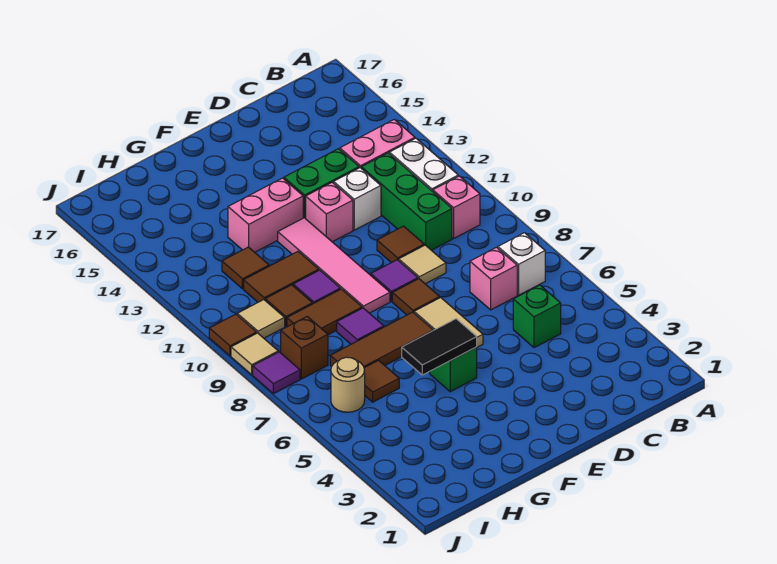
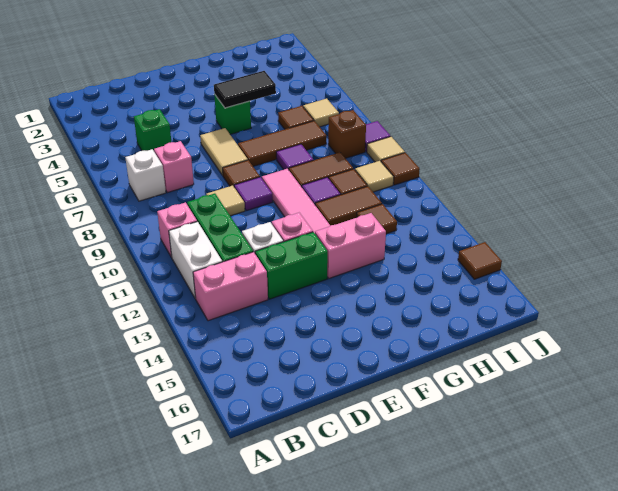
brown 1x1 tile [377,226,424,263] -> brown 1x1 tile moved to [458,242,502,279]
tan 1x1 round brick [331,357,365,412] -> tan 1x1 tile [303,99,339,127]

